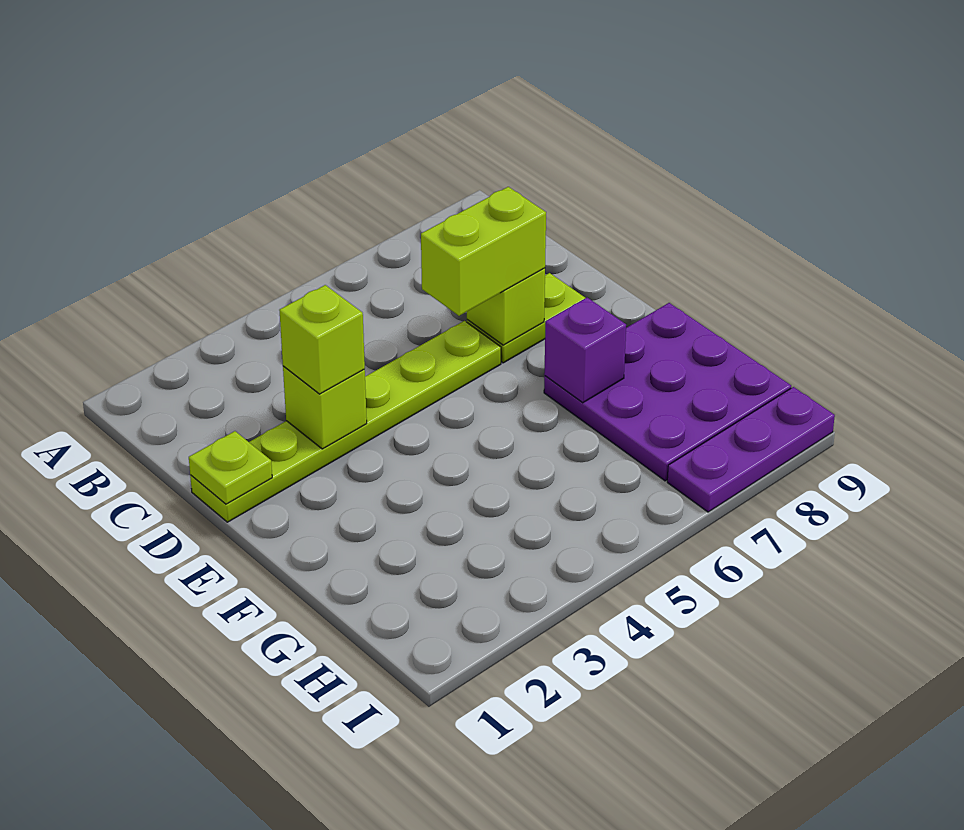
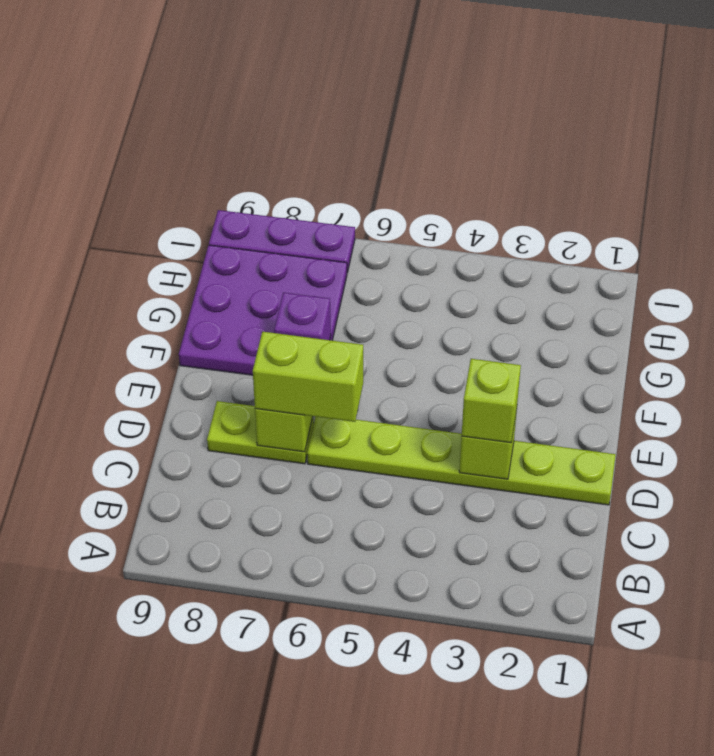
lime 1x1 plate [189,431,272,504] -> none

